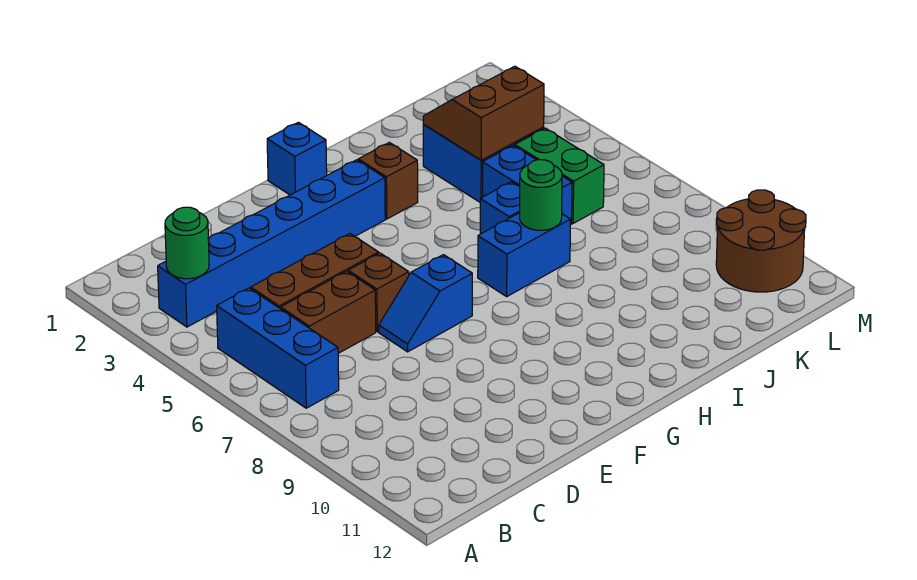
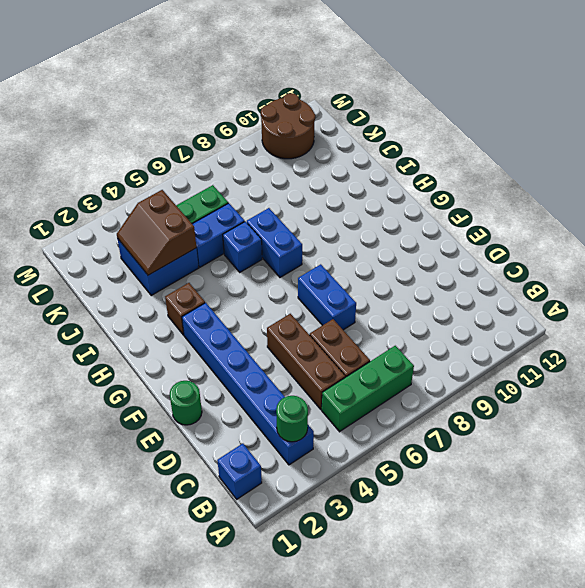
blue 1x3 brick [217,288,339,408] -> green 1x3 brick [322,346,414,432]
brown 1x1 brick [348,253,409,332] -> none
blue 1x2 slope [379,255,472,352] -> blue 1x2 brick [298,264,356,330]
blue 1x1 brick [267,122,327,195] -> blue 1x1 brick moved to [217,444,262,499]
green 1x1 round brick [520,160,562,230] -> green 1x1 round brick moved to [170,381,202,425]

